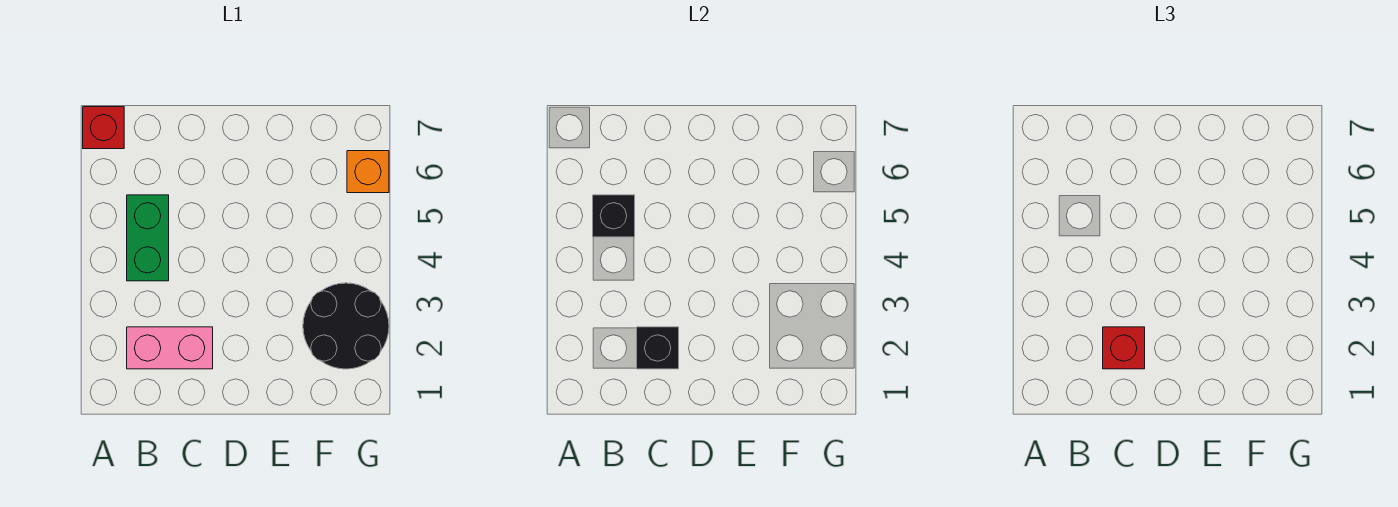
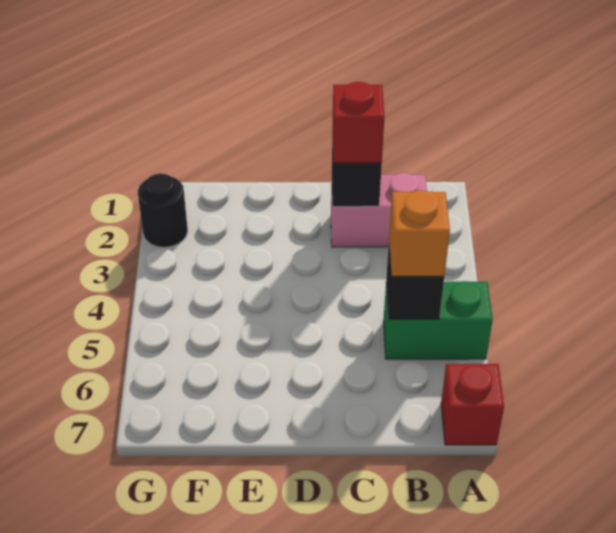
green 1x2 brick [127,195,169,281] -> green 1x2 brick turned to [383,281,493,359]
black 2x2 round brick [303,283,389,369] -> black 1x1 round brick [138,174,188,247]
orange 1x1 brick [347,151,389,193] -> orange 1x1 brick moved to [389,191,450,276]

